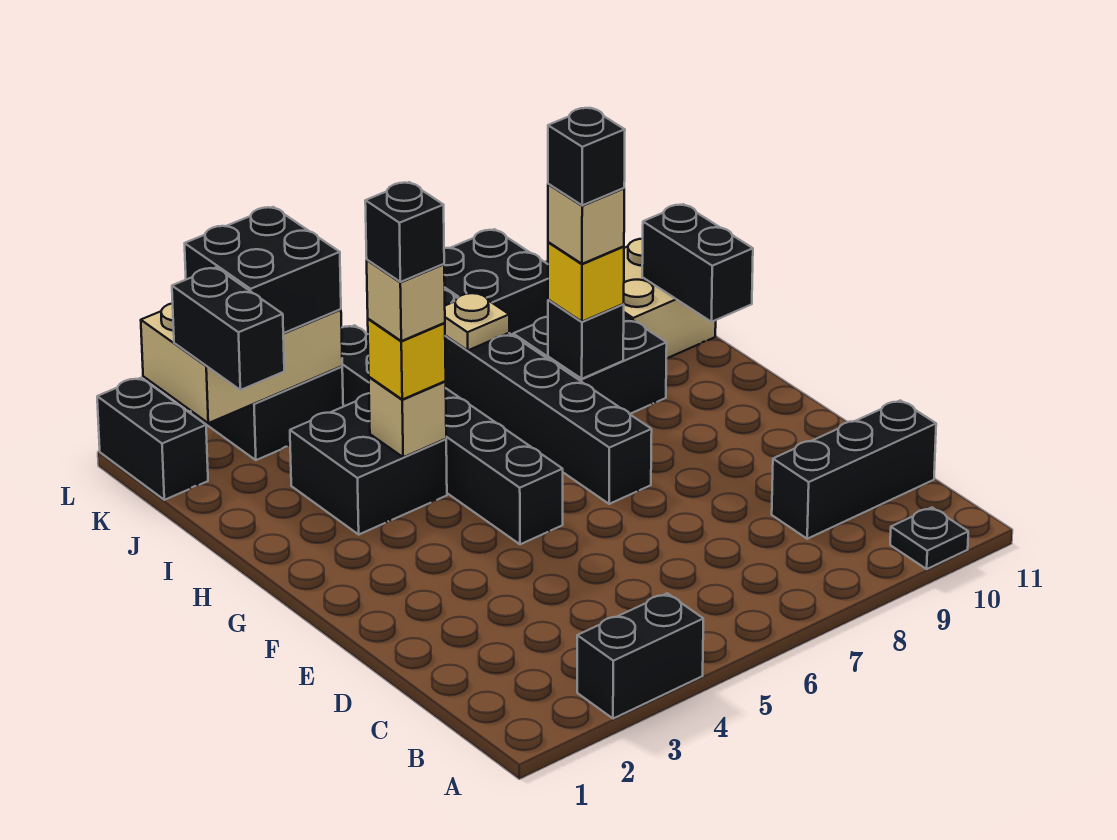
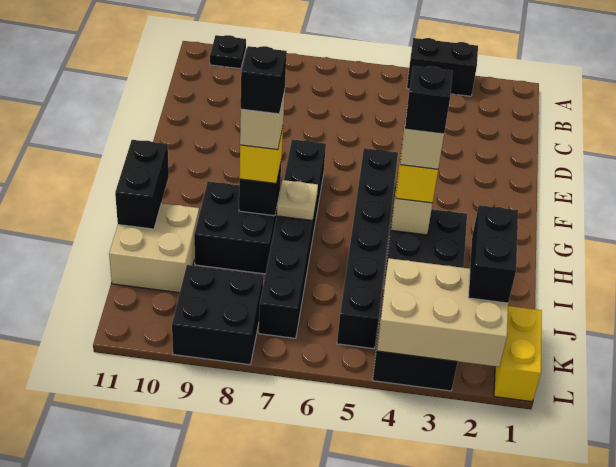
black 1x3 brick [772,400,936,539] -> none
tan 1x1 plate [445,292,509,350] -> tan 1x1 plate moved to [277,180,318,220]
black 1x2 brick [97,378,208,500] -> yellow 1x2 brick [494,306,542,402]
black 2x2 brick [185,207,341,333] -> none

